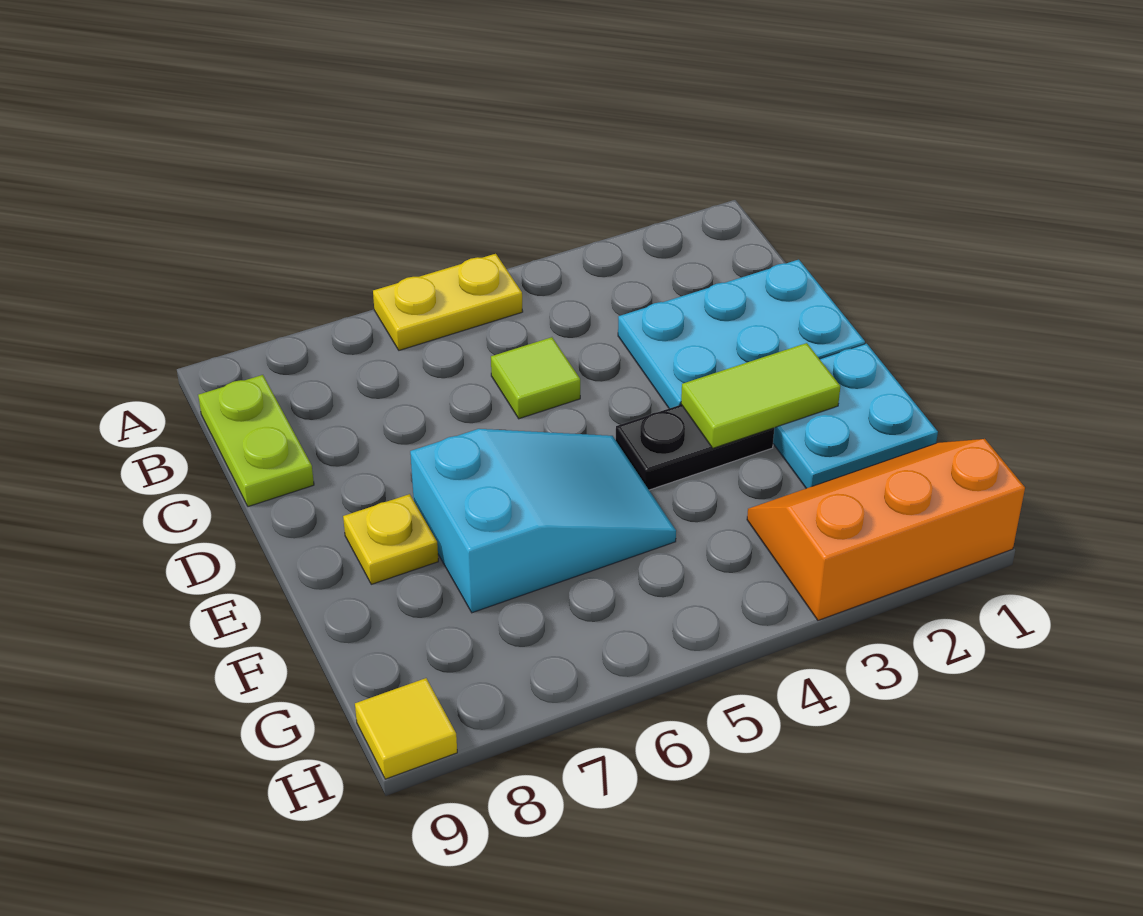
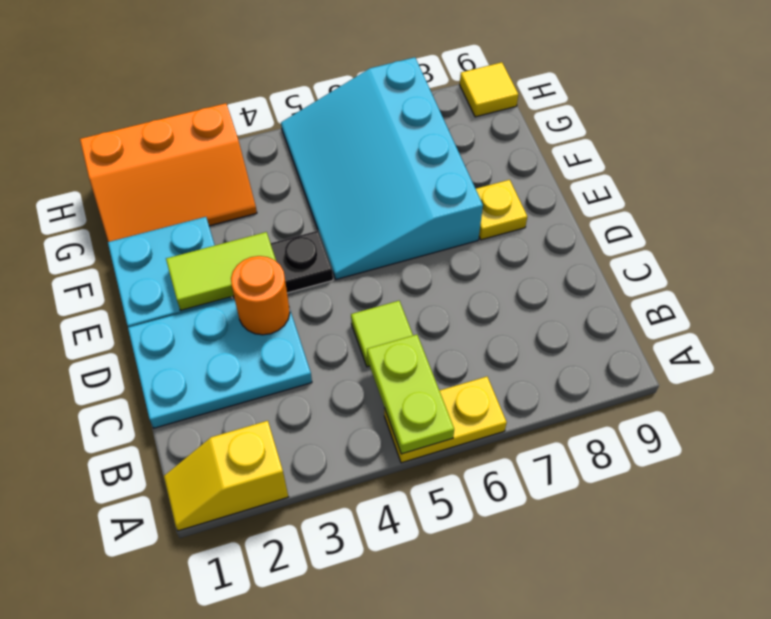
none -> yellow 1x2 slope [164,421,288,531]
lime 1x2 plate [198,375,314,507] -> lime 1x2 plate moved to [367,335,454,454]
none -> orange 1x1 round brick [231,256,290,335]
cyan 2x3 slope [410,429,676,613] -> cyan 3x4 slope [281,57,483,280]

